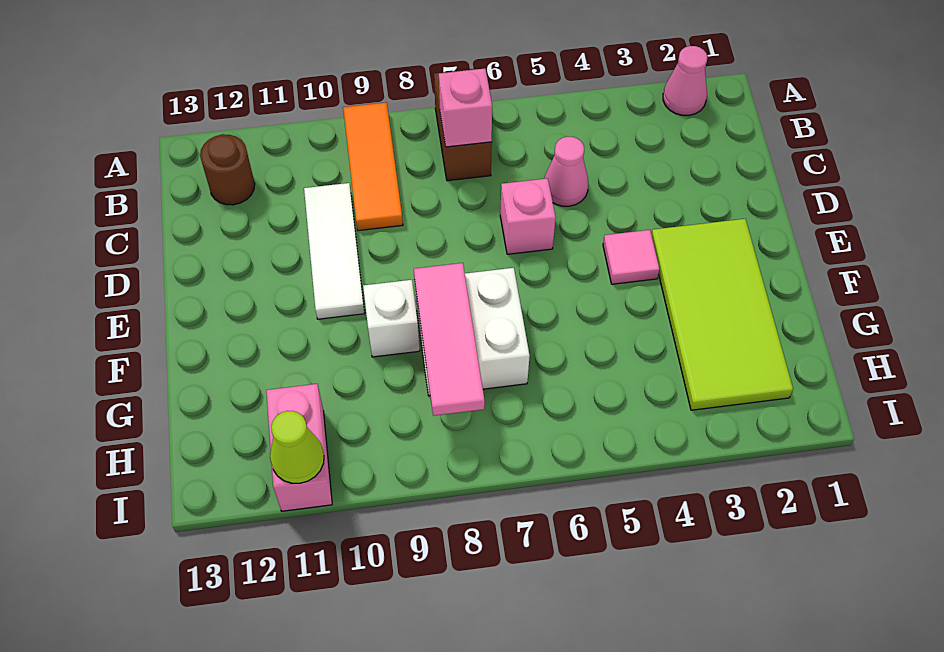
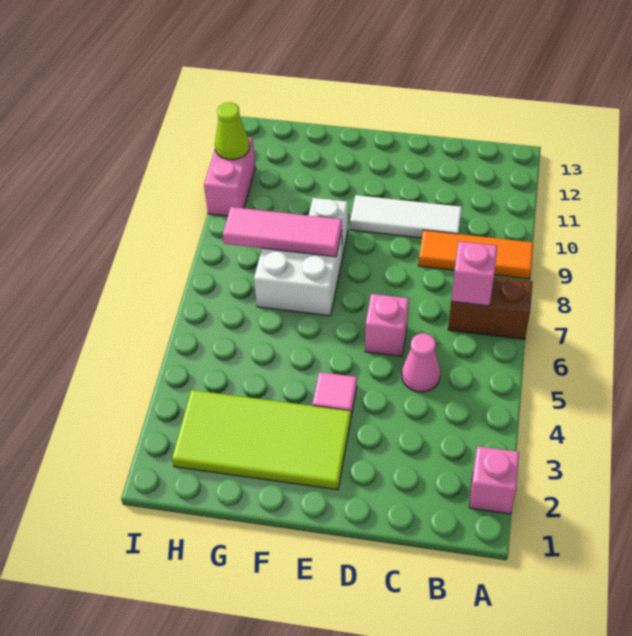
pink 1x1 cone [663,46,707,115] -> pink 1x1 brick [469,446,519,514]
brown 1x1 round brick [200,134,255,205] -> none
pink 1x2 brick [266,384,332,511] -> pink 1x2 brick turned to [204,137,256,216]

